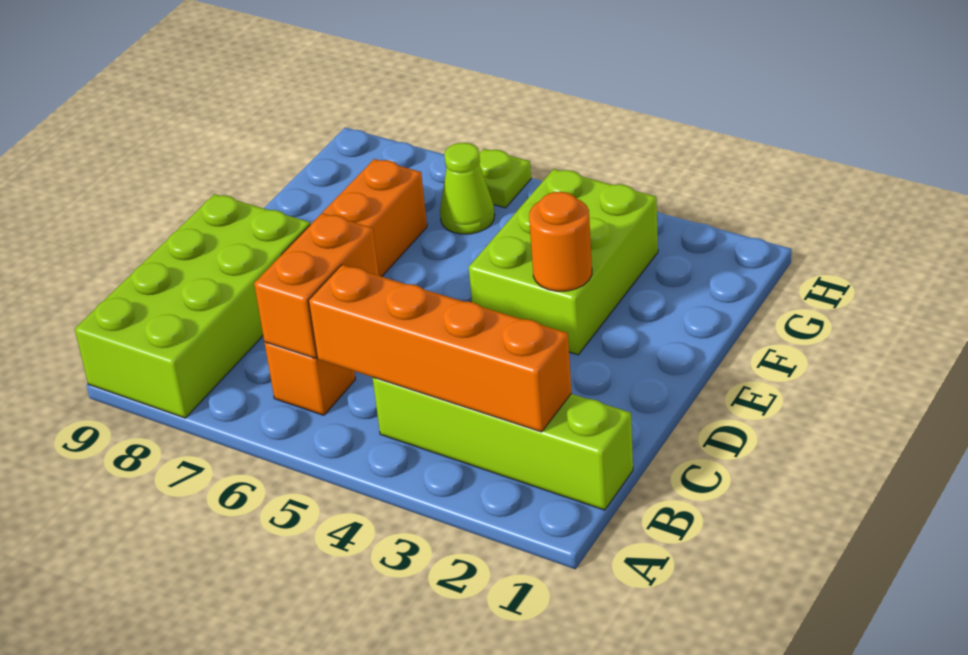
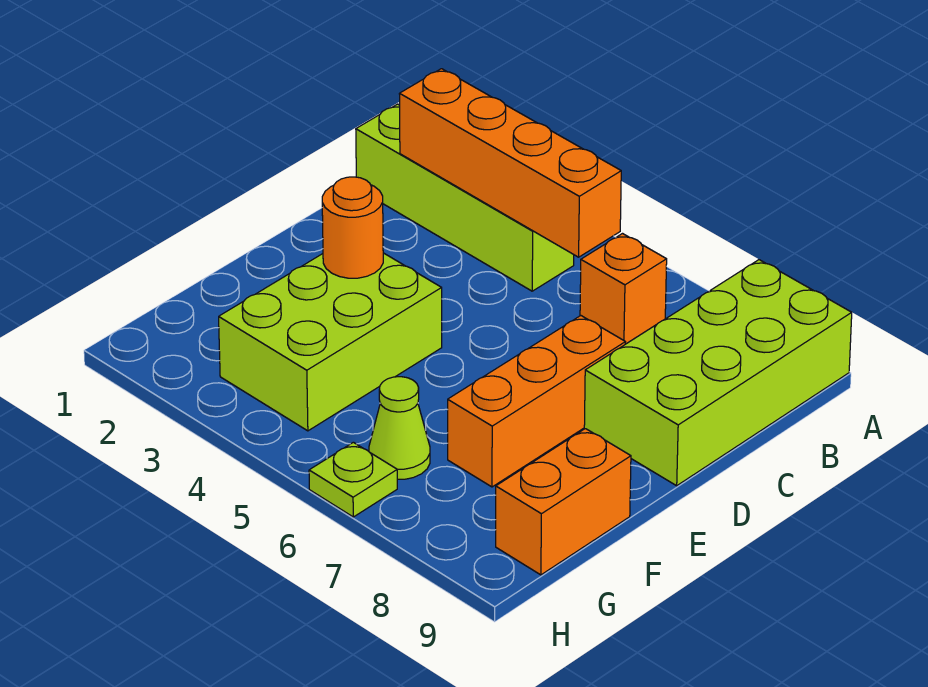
orange 1x2 brick [254,213,379,358] -> orange 1x2 brick moved to [496,429,631,575]

